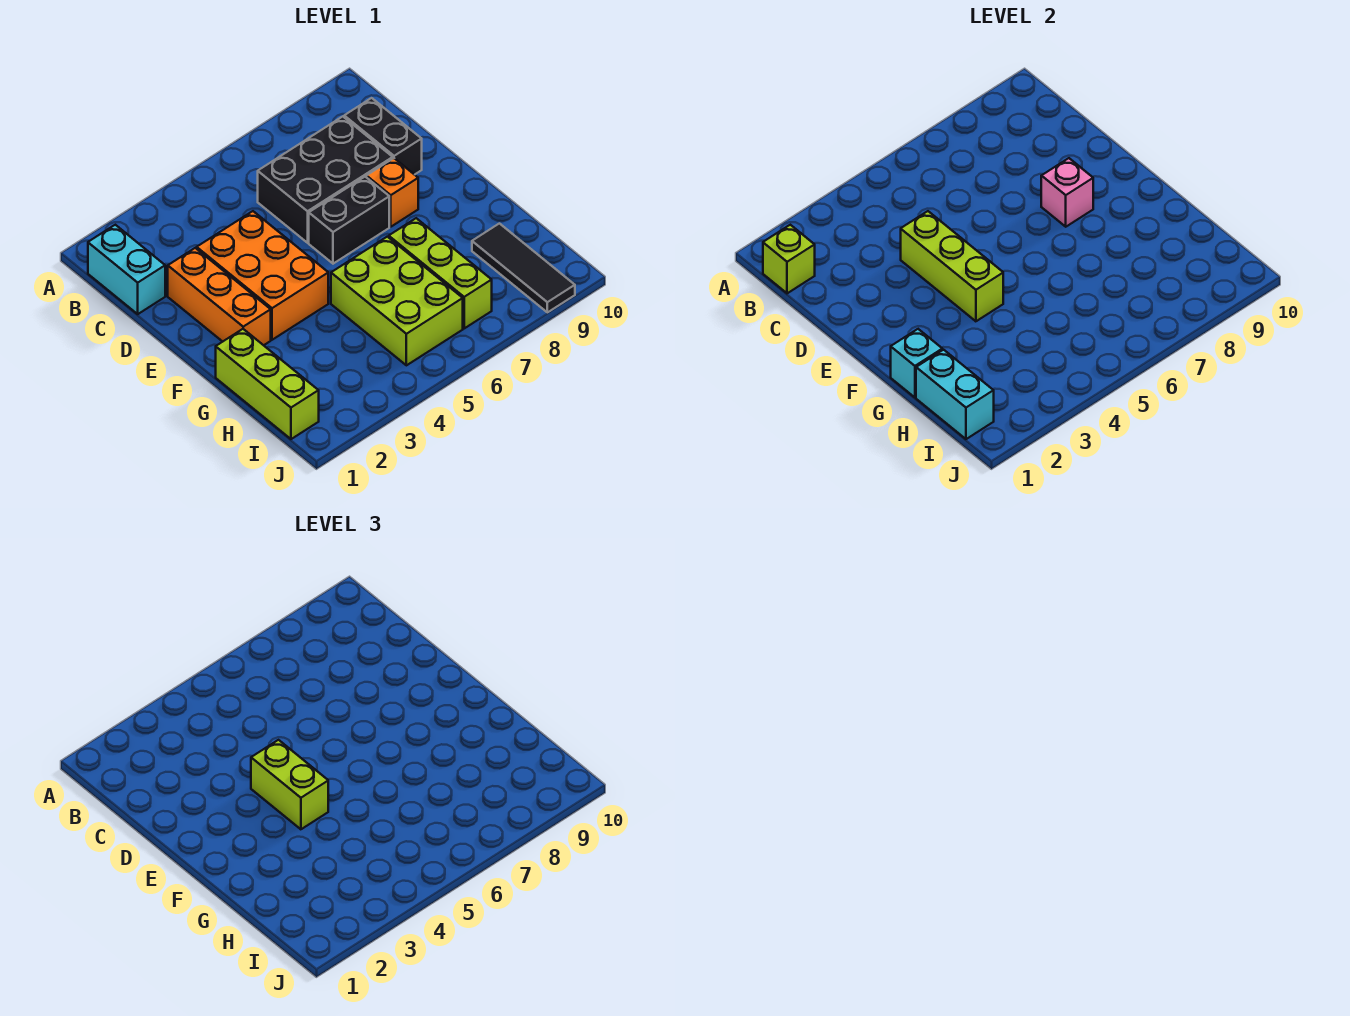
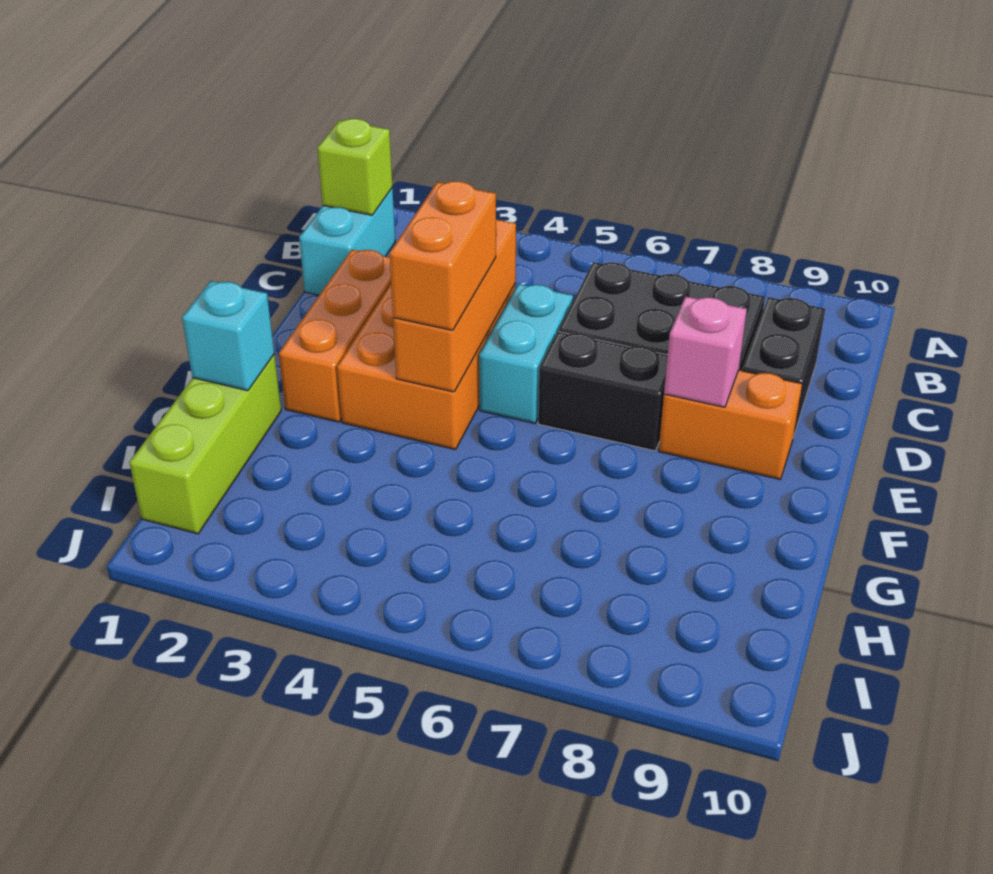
lime 1x3 brick [901,211,1003,321] -> orange 1x3 brick [393,220,516,392]
lime 1x2 brick [251,740,328,829] -> orange 1x2 brick [390,181,496,330]
orange 1x1 brick [366,158,418,227] -> orange 1x2 brick [659,370,802,479]
lime 2x3 brick [331,237,463,365] -> none
lime 1x3 brick [389,218,492,328] -> none
cyan 1x2 brick [916,350,994,439] -> cyan 1x2 brick moved to [479,284,573,423]
black 1x3 tile [472,224,575,312] -> none

